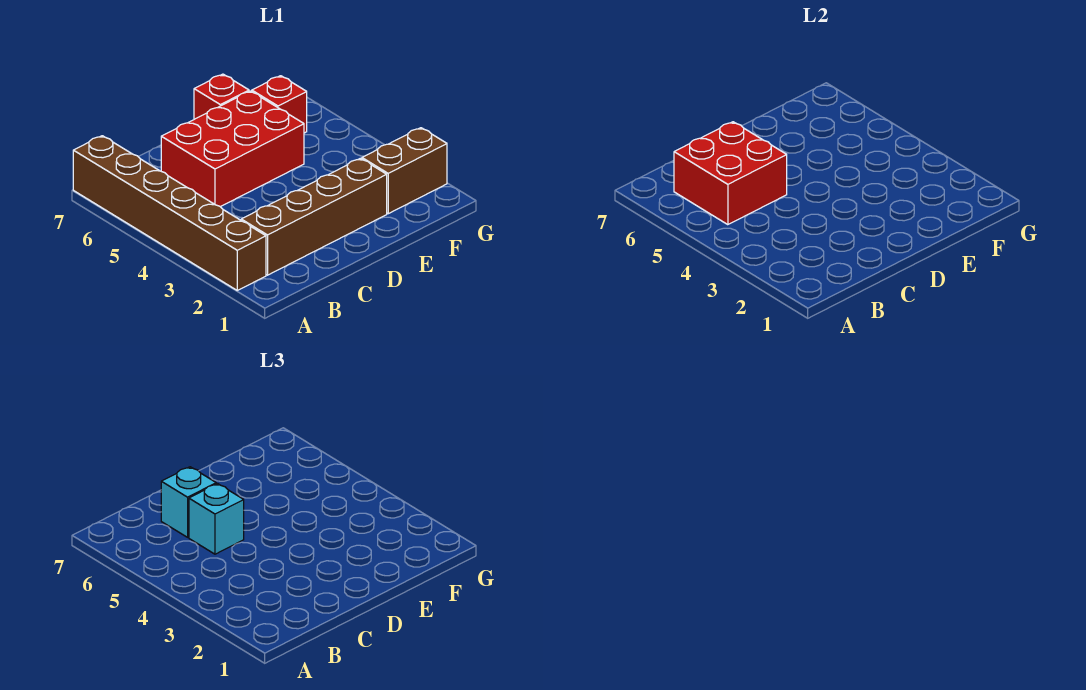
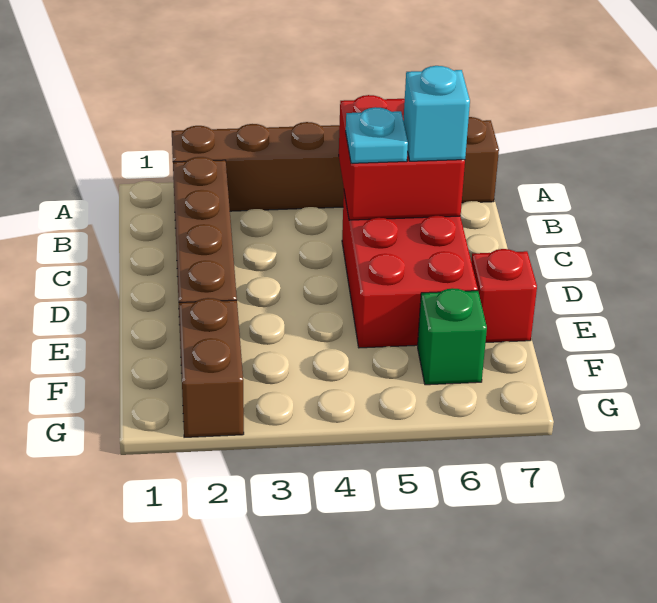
cyan 1x1 brick [189,484,244,554] -> cyan 1x1 plate [346,107,408,163]
red 1x1 brick [252,76,307,133] -> green 1x1 brick [418,288,487,385]

